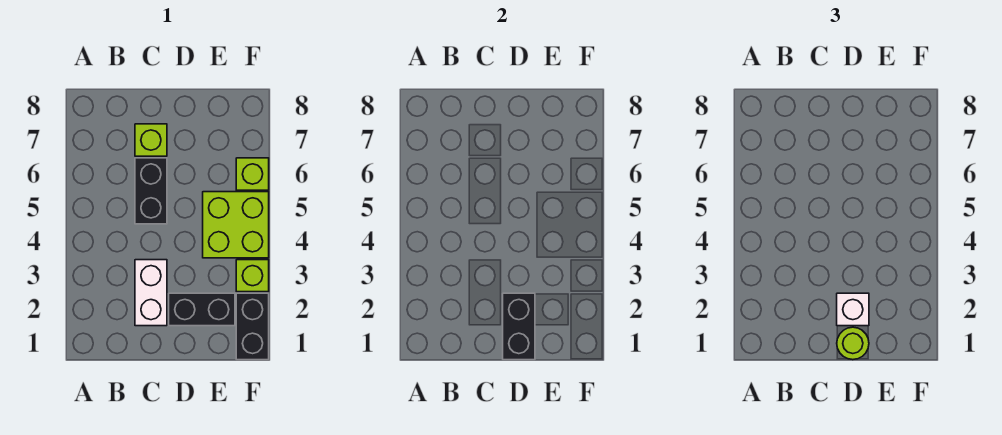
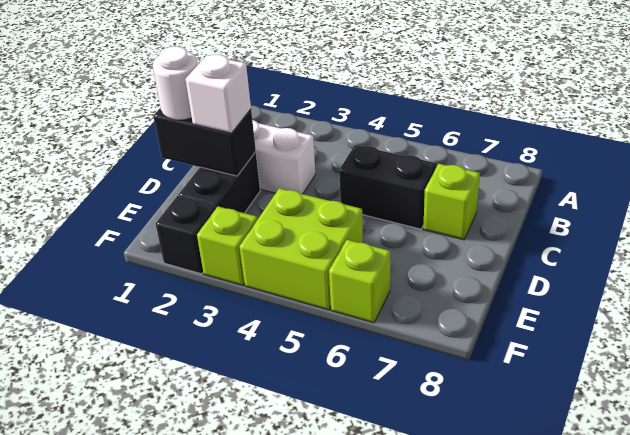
lime 1x1 round brick [837,327,869,360] -> white 1x1 round brick [153,46,198,120]
black 1x2 brick [236,293,269,360] -> black 1x1 brick [156,196,216,274]

